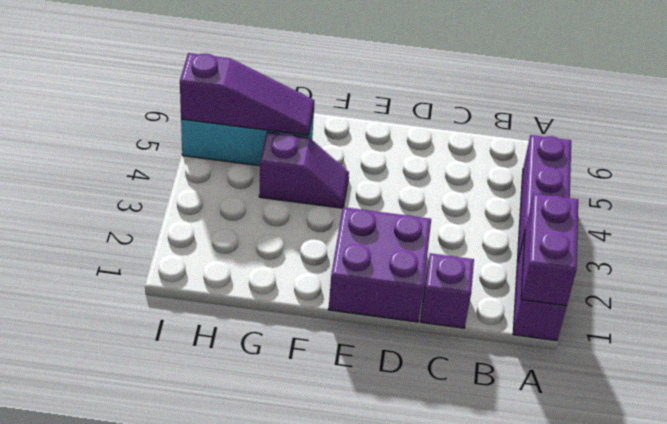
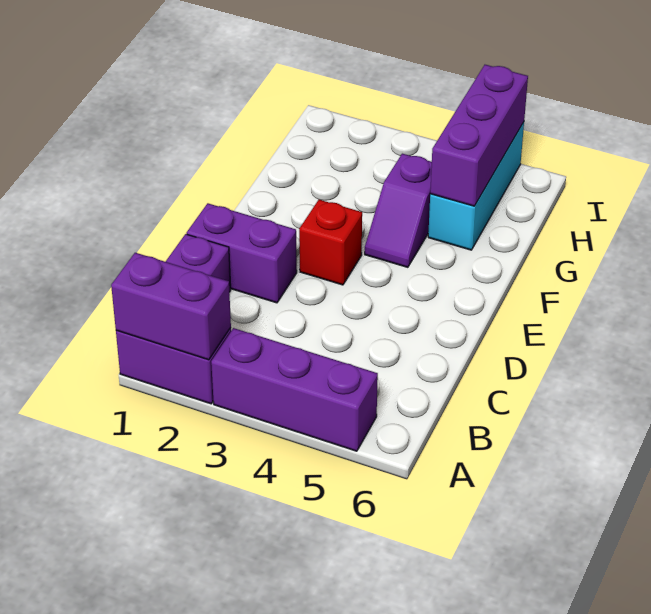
purple 2x2 brick [329,207,431,322] -> purple 1x2 brick [187,203,297,303]
none -> red 1x1 brick [299,200,362,285]
purple 1x3 slope [180,53,315,135] -> purple 1x3 brick [430,65,528,206]

